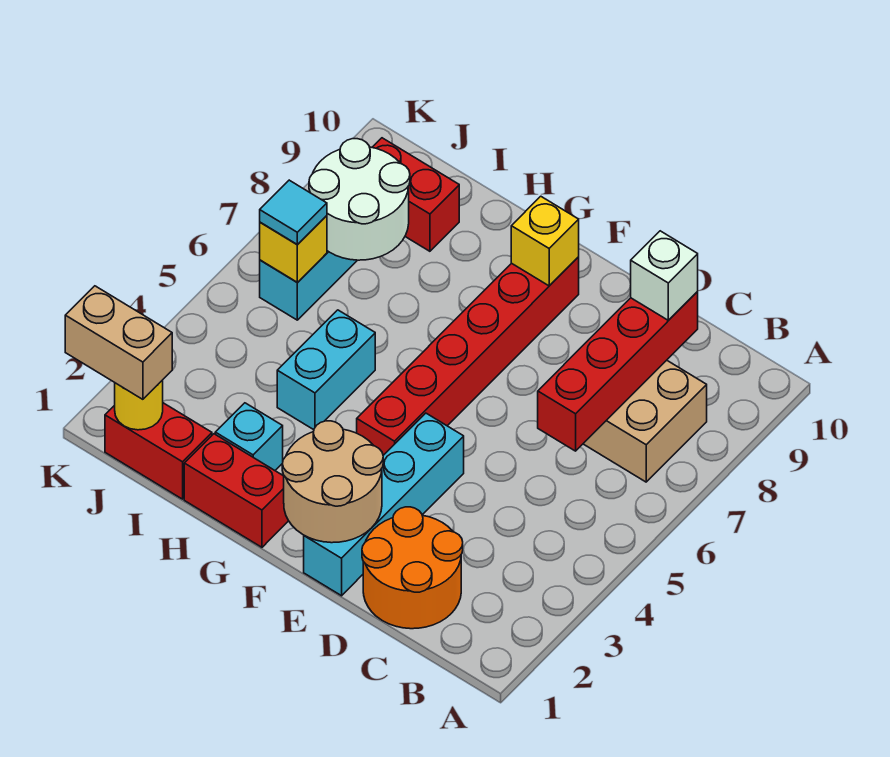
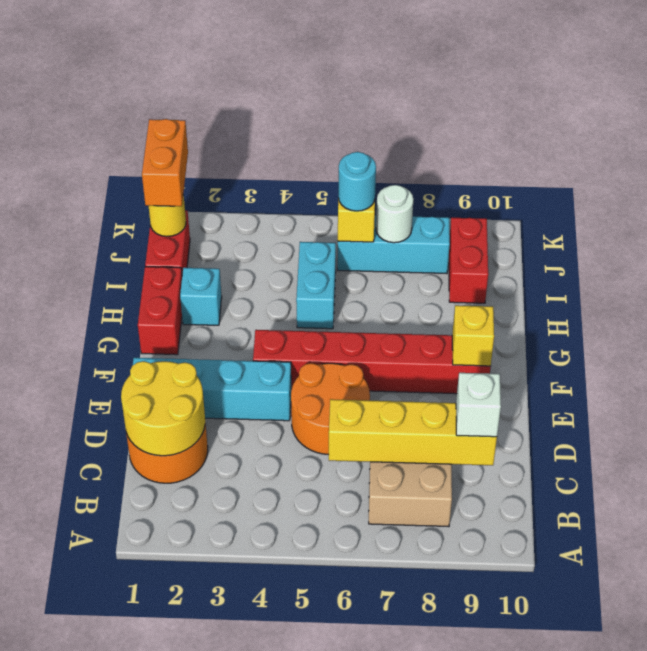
none -> yellow 2x2 round brick [121,361,205,456]
red 1x4 brick [538,292,698,451] -> yellow 1x4 brick [329,399,497,465]
none -> orange 2x2 round brick [291,363,370,455]
tan 2x2 round brick [282,421,383,543] -> none
cyan 1x2 brick [277,310,375,430] -> cyan 1x2 brick turned to [296,242,336,329]
white 2x2 round brick [309,139,410,260] -> white 1x1 round brick [376,185,413,243]
tan 1x2 brick [65,286,172,399] -> orange 1x2 brick [142,119,188,206]
cyan 1x1 tile [260,180,327,245] -> cyan 1x1 round brick [339,152,376,211]

